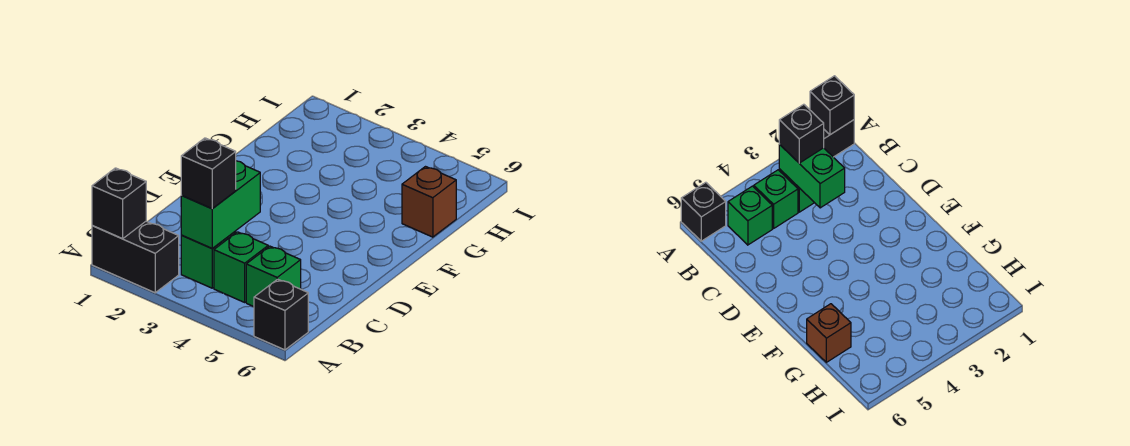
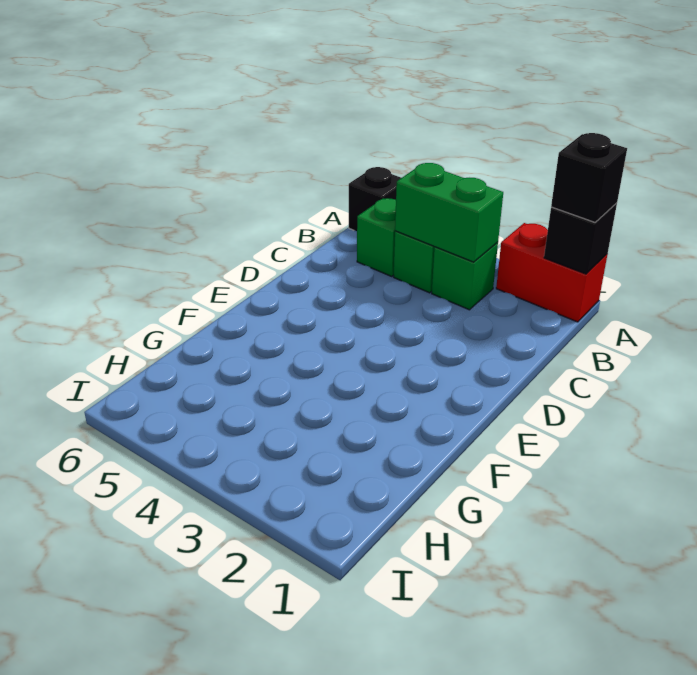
black 1x2 brick [92,221,179,293] -> red 1x2 brick [496,223,608,322]
green 1x2 brick [181,161,260,248] -> green 1x2 brick turned to [395,163,503,262]
black 1x1 brick [181,138,236,209] -> black 1x1 brick moved to [551,133,627,222]
brown 1x1 brick [402,167,456,237] -> none

